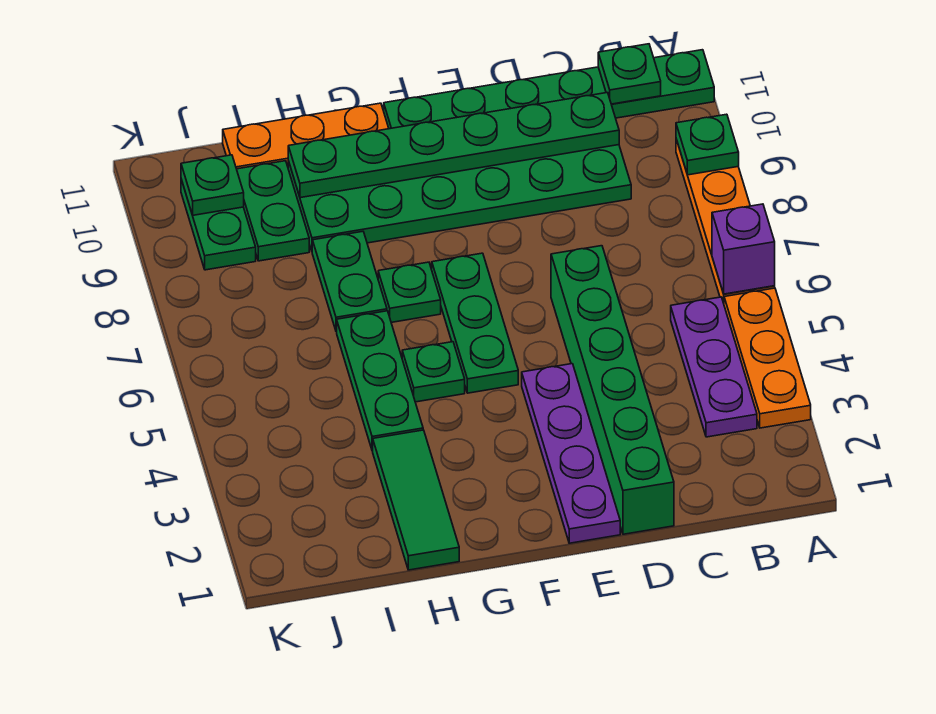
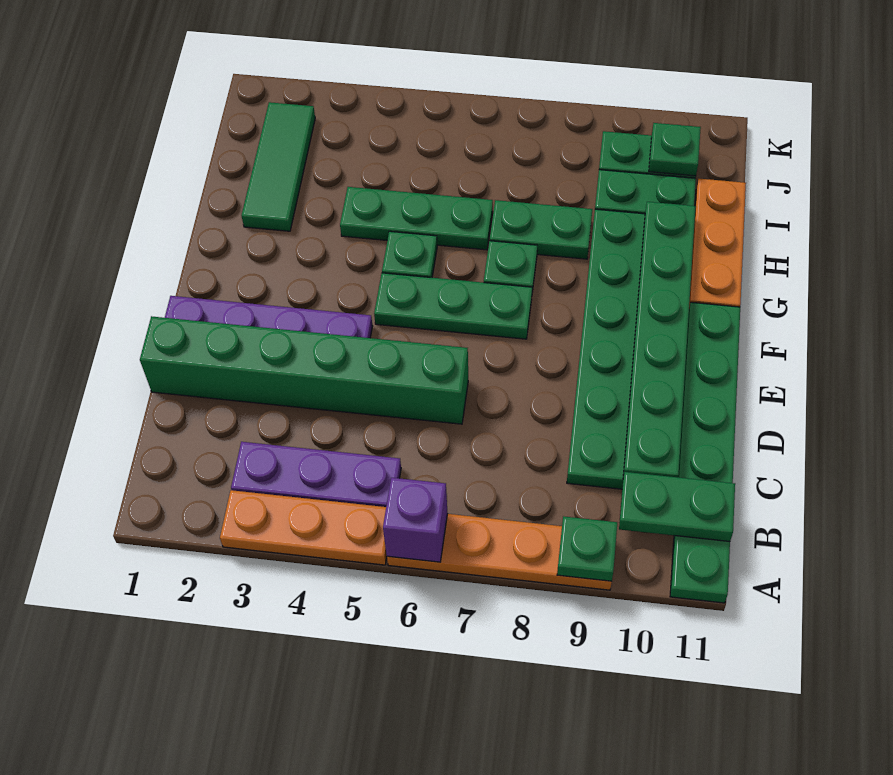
green 1x1 plate [598,44,661,104] -> green 1x2 plate [619,472,735,541]
green 1x3 tile [373,430,459,570] -> green 1x3 tile turned to [241,102,315,231]

